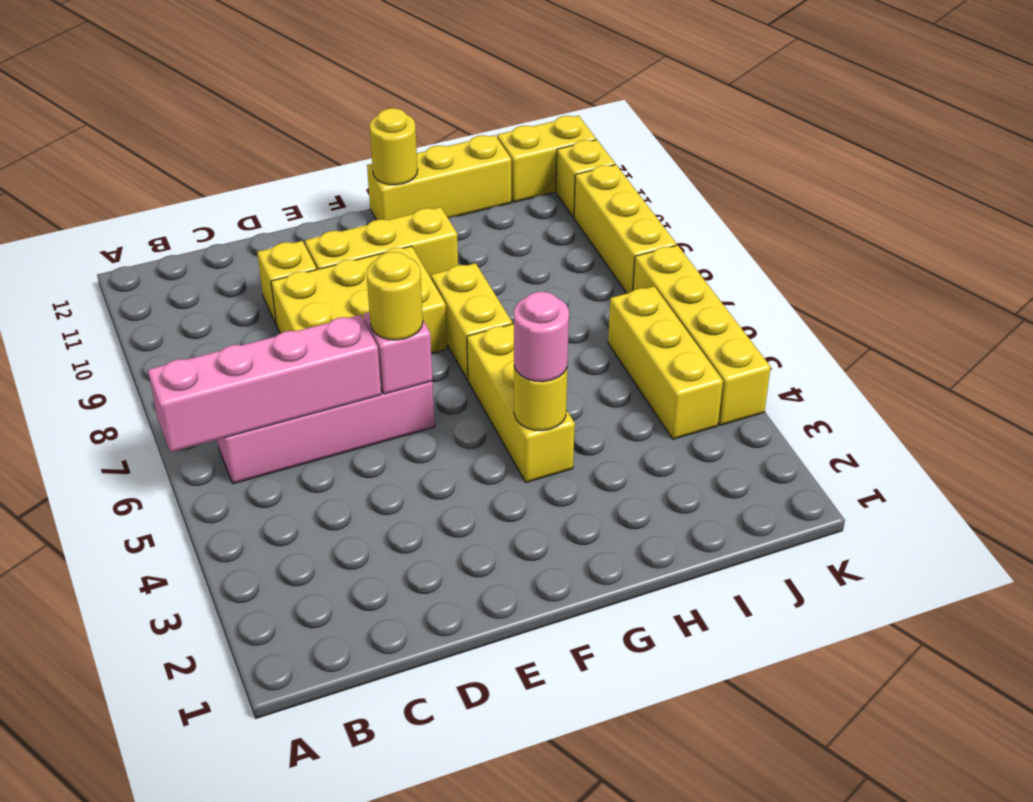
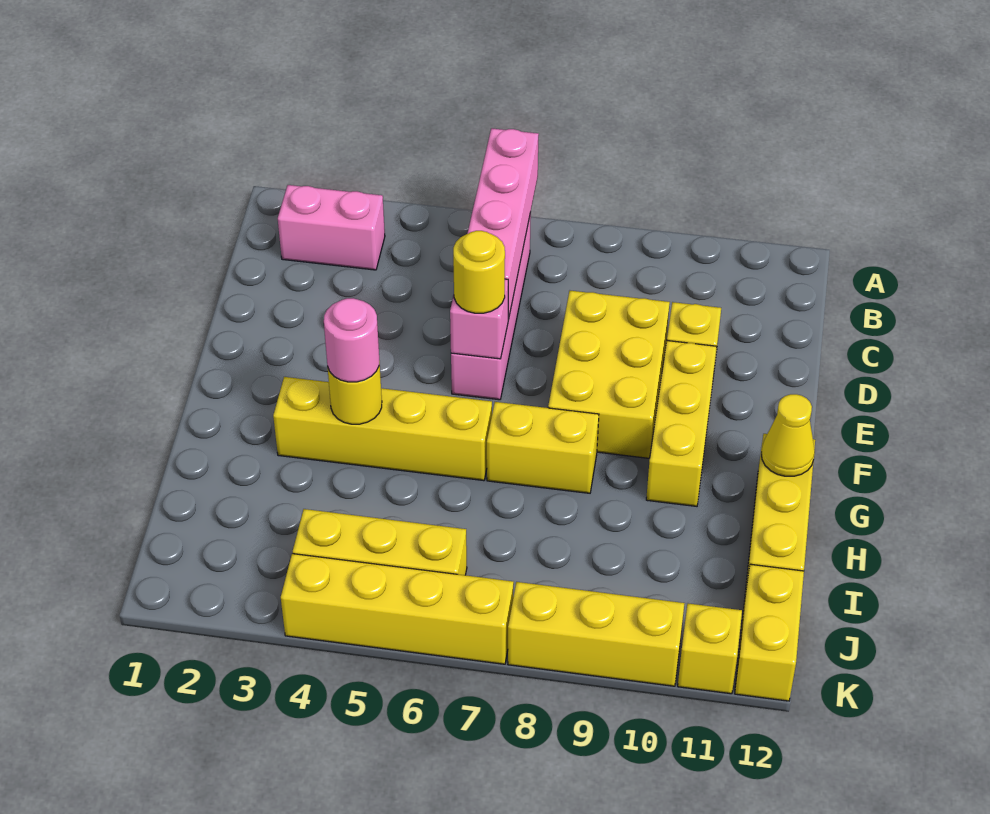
none -> pink 1x2 brick [278,185,385,270]
yellow 1x3 brick [467,324,575,483] -> yellow 1x4 brick [273,377,492,481]
yellow 1x1 round brick [370,108,418,185] -> yellow 1x1 cone [761,394,815,476]

